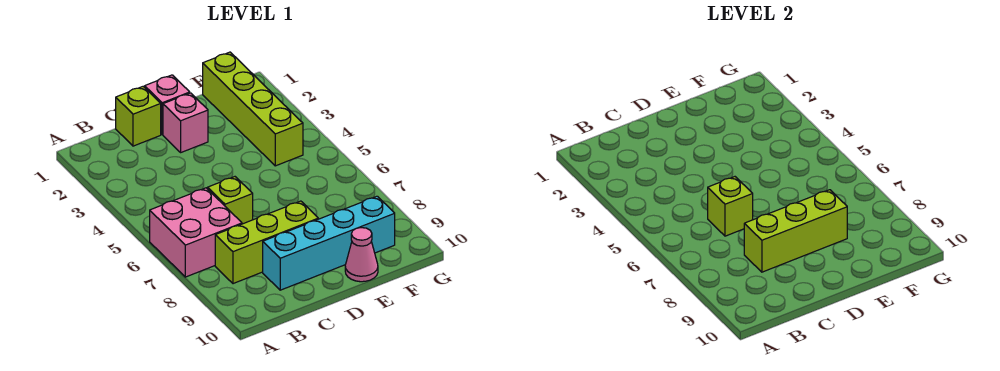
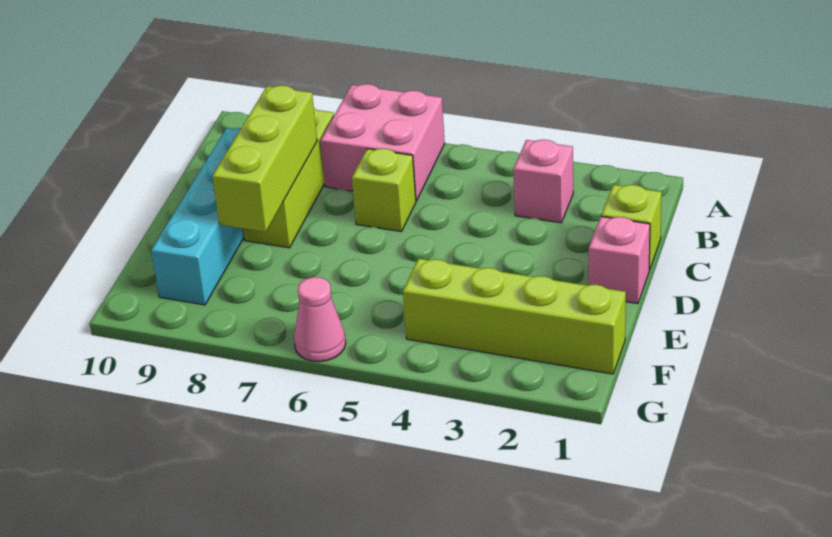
lime 1x1 brick [708,177,753,236] -> none
pink 1x1 brick [163,93,208,152] -> pink 1x1 brick moved to [513,140,573,223]
pink 1x1 cone [345,228,378,282] -> pink 1x1 cone moved to [294,277,346,362]

